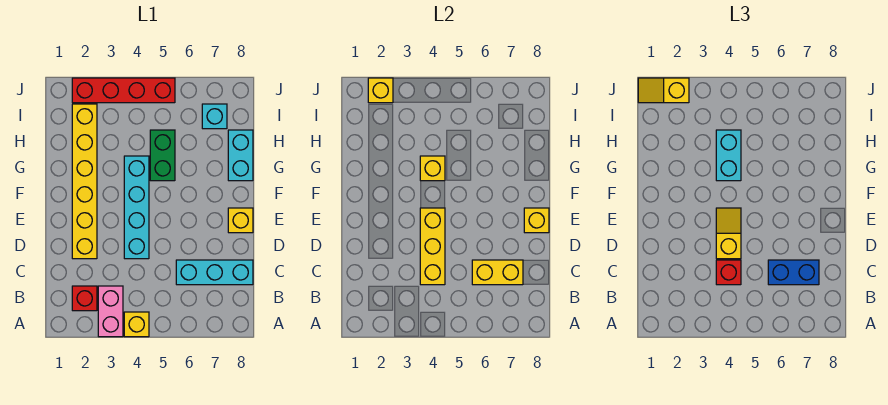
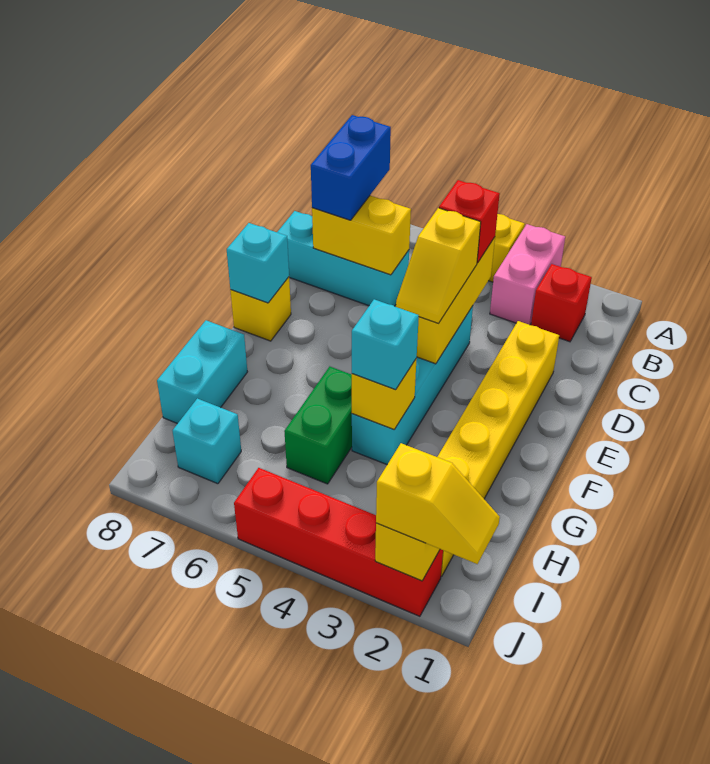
blue 1x2 brick [768,260,819,285] -> blue 1x2 brick turned to [311,115,391,220]
yellow 1x1 brick [524,208,549,233] -> cyan 1x1 brick [227,223,289,303]
cyan 1x2 brick [716,130,741,181] -> cyan 1x1 brick [352,299,419,390]

